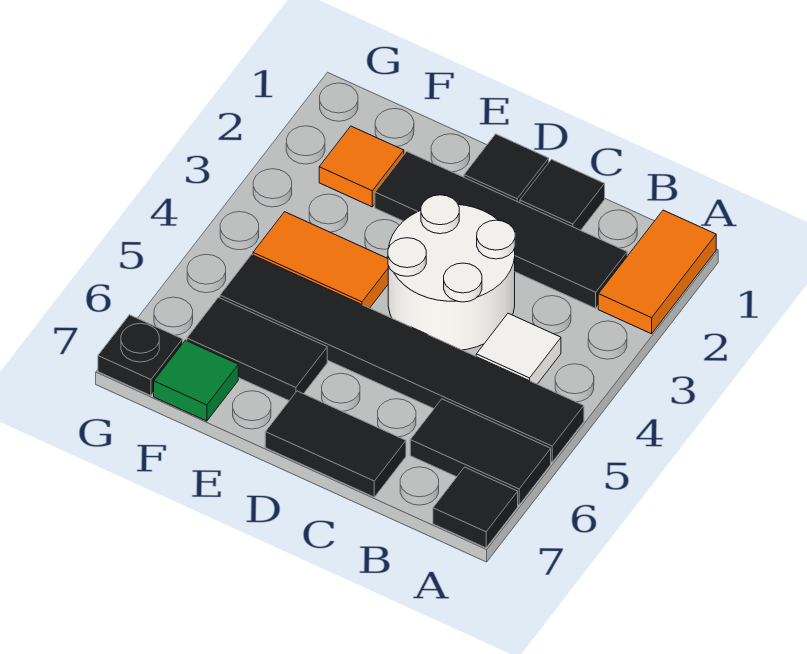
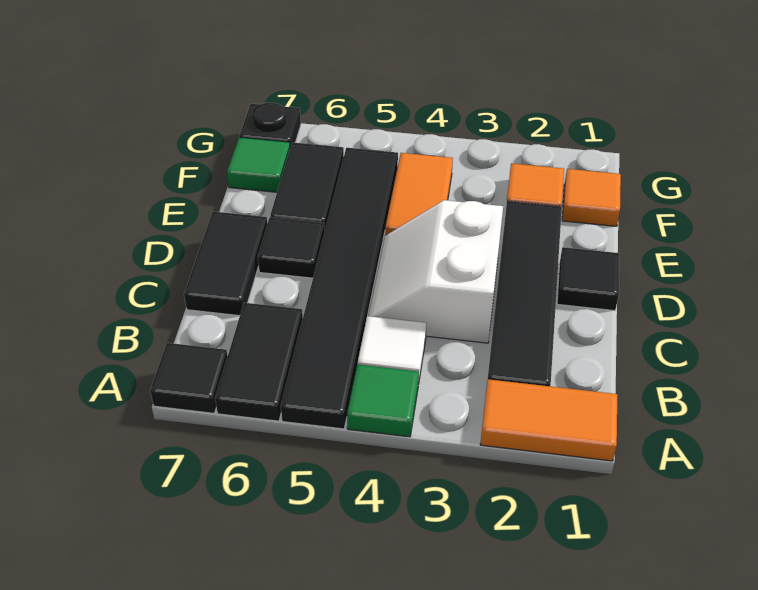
none -> green 1x1 tile [347,364,419,437]
black 1x1 tile [520,159,605,230] -> black 1x1 tile moved to [258,217,325,278]
white 2x2 round brick [388,195,515,350] -> white 2x2 slope [369,200,503,343]
none -> orange 1x1 tile [562,169,621,226]

